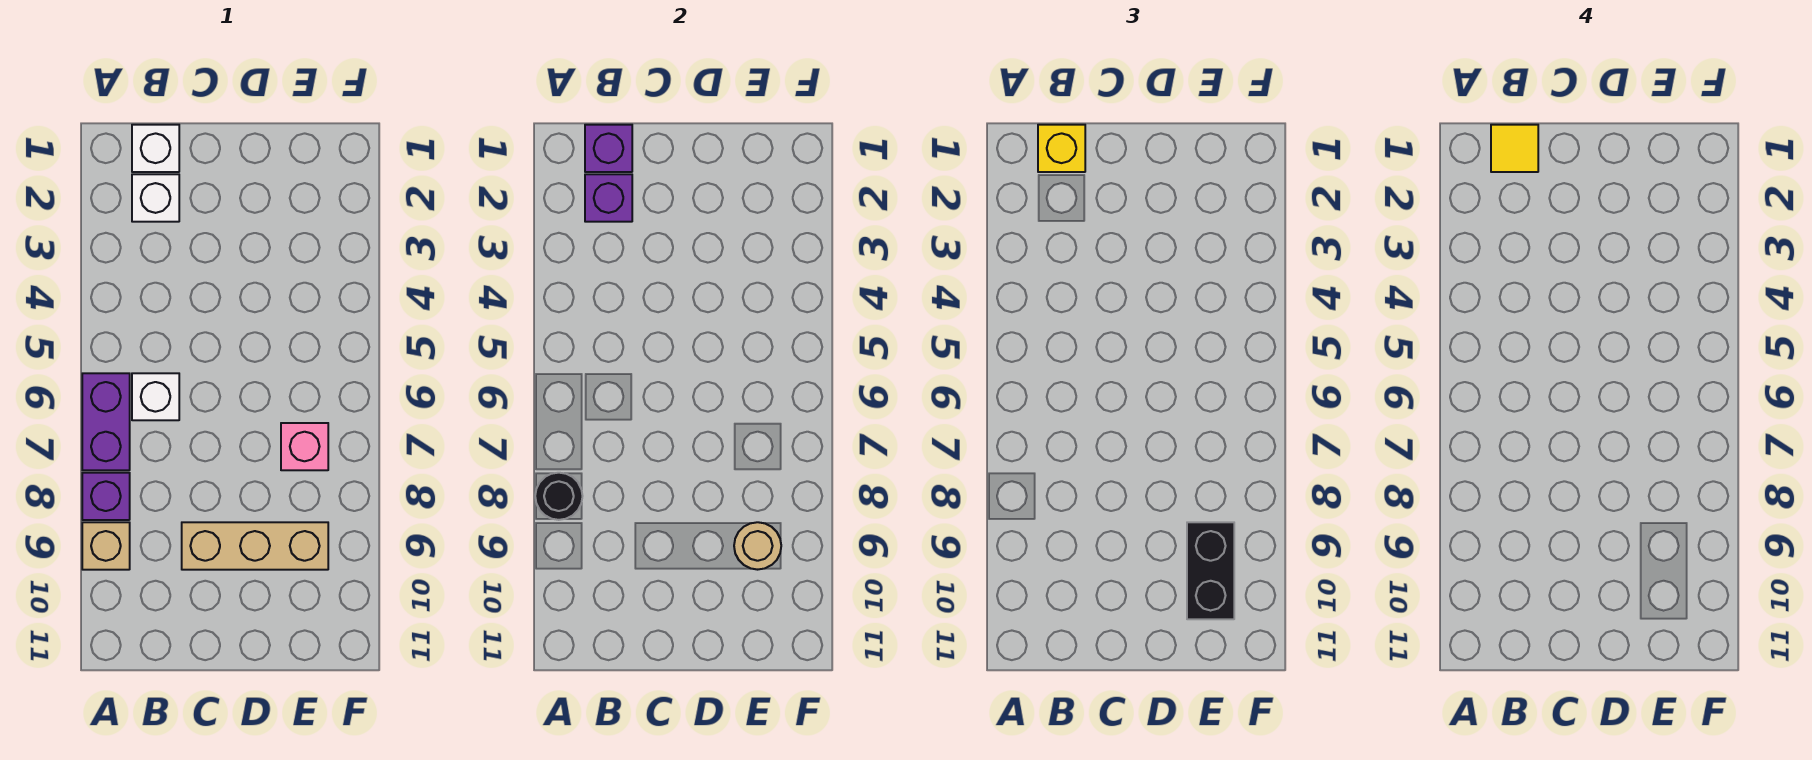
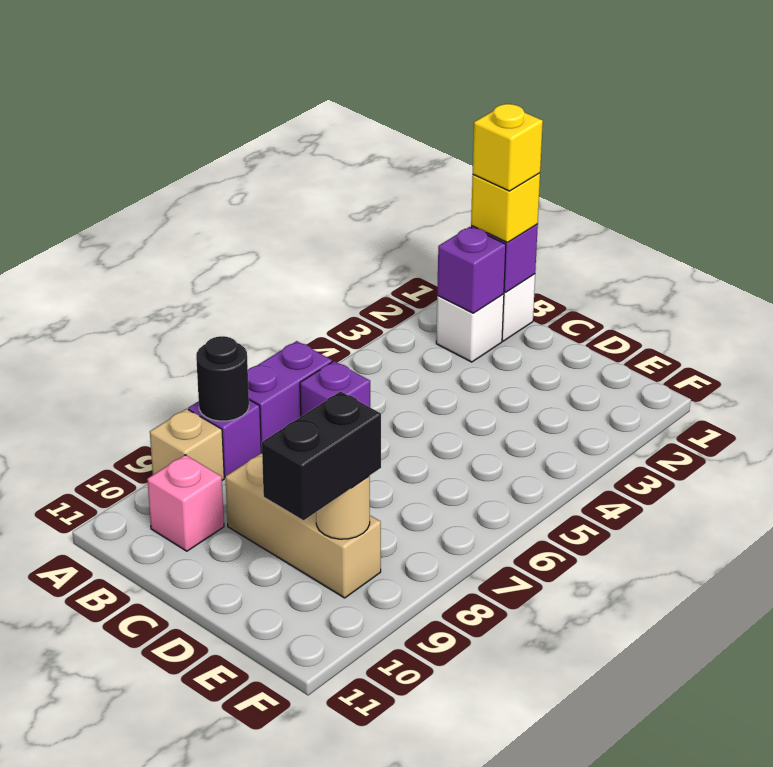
yellow 1x1 tile [1491,125,1538,172] -> yellow 1x1 brick [473,104,543,191]
white 1x1 brick [132,373,179,420] -> purple 1x1 brick [300,361,370,416]
pink 1x1 brick [281,423,328,470] -> pink 1x1 brick moved to [147,455,224,551]

